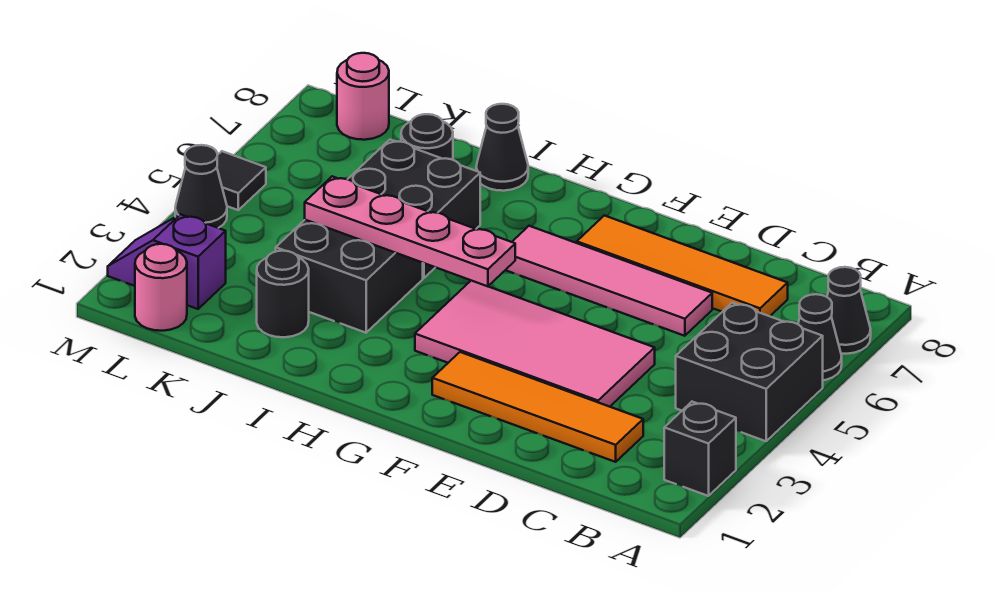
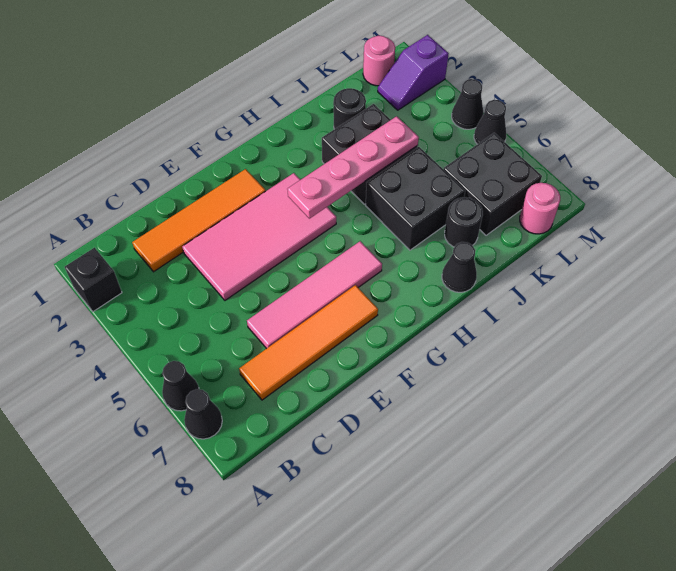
black 2x2 brick [676,303,823,441] -> black 2x2 brick moved to [443,133,542,235]
purple 1x2 slope [108,214,226,309] -> purple 1x2 slope turned to [378,35,449,110]
black 1x1 tile [217,151,266,210] -> black 1x1 cone [474,100,506,144]

